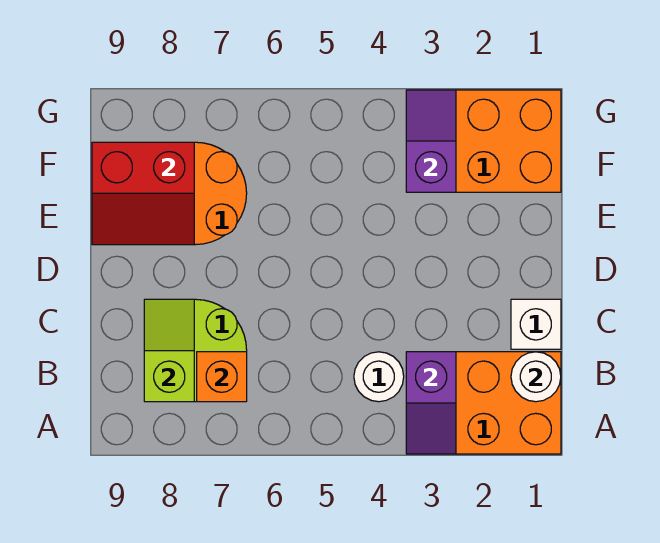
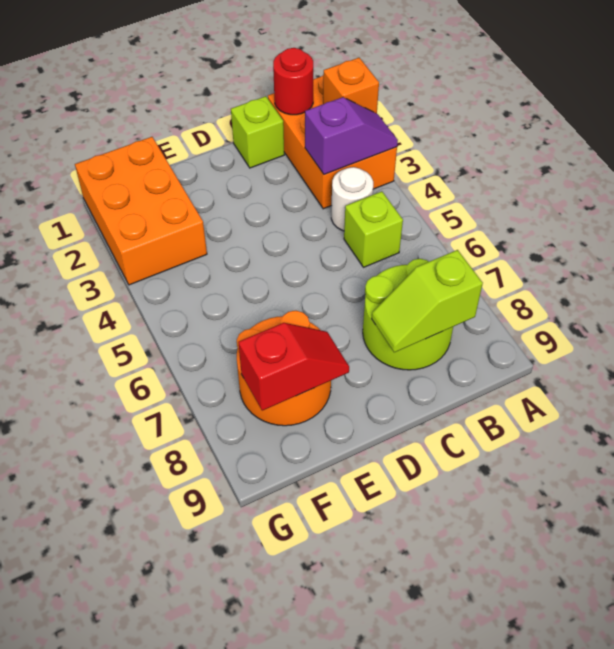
white 1x1 round brick [511,352,561,402] -> red 1x1 round brick [273,48,313,115]
none -> lime 1x1 brick [344,191,403,267]
orange 1x1 brick [197,352,247,402] -> orange 1x1 brick moved to [323,58,379,114]
white 1x1 brick [511,299,561,349] -> lime 1x1 brick [231,96,284,168]
red 2x2 slope [92,142,194,245] -> red 1x2 slope [238,323,349,411]
purple 1x2 slope [406,90,456,192] -> none

